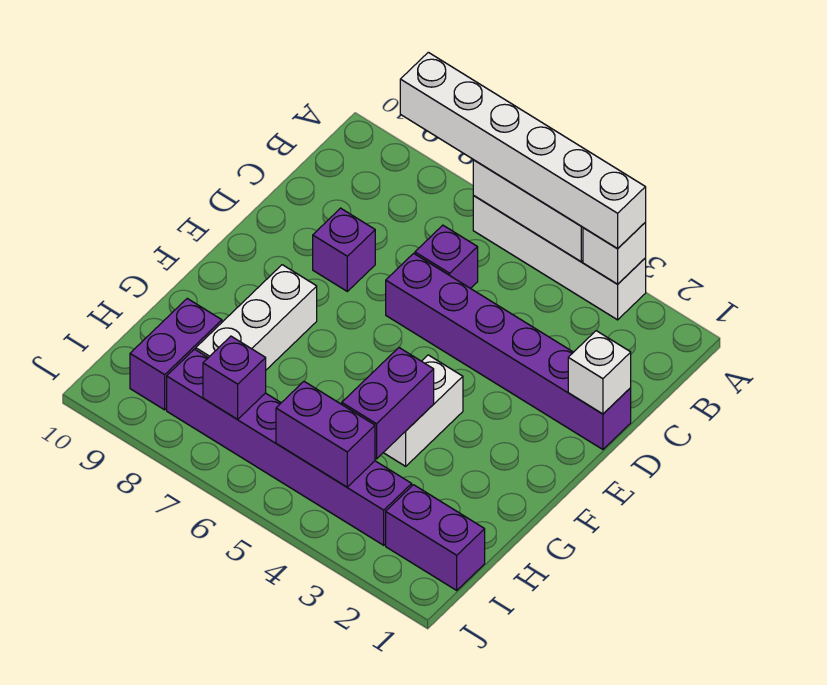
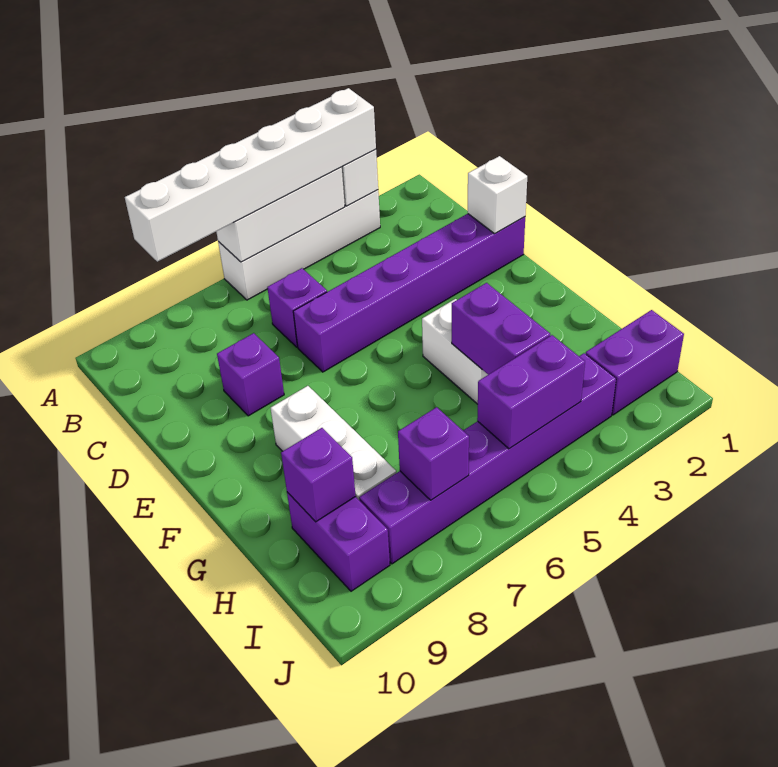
none -> purple 1x1 brick [281,428,356,522]

